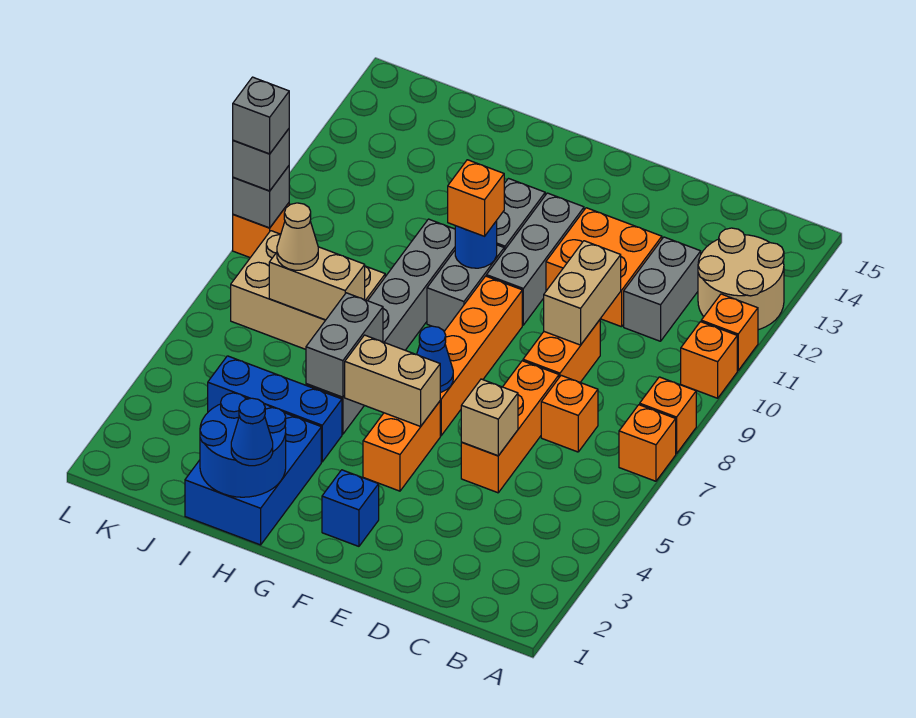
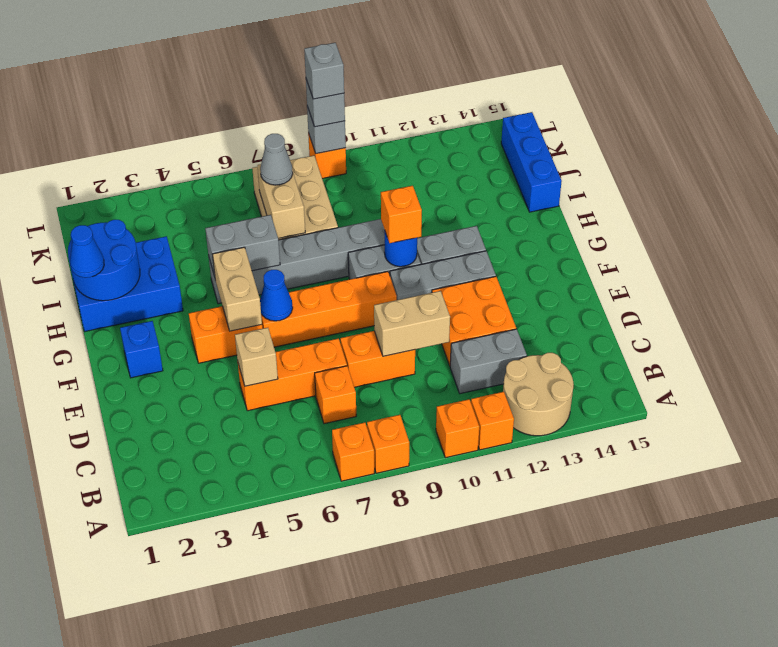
blue 1x3 brick [208,356,342,462] -> blue 1x3 brick moved to [501,112,562,212]
tan 1x1 cone [277,203,318,270] -> grey 1x1 cone [260,134,293,185]

